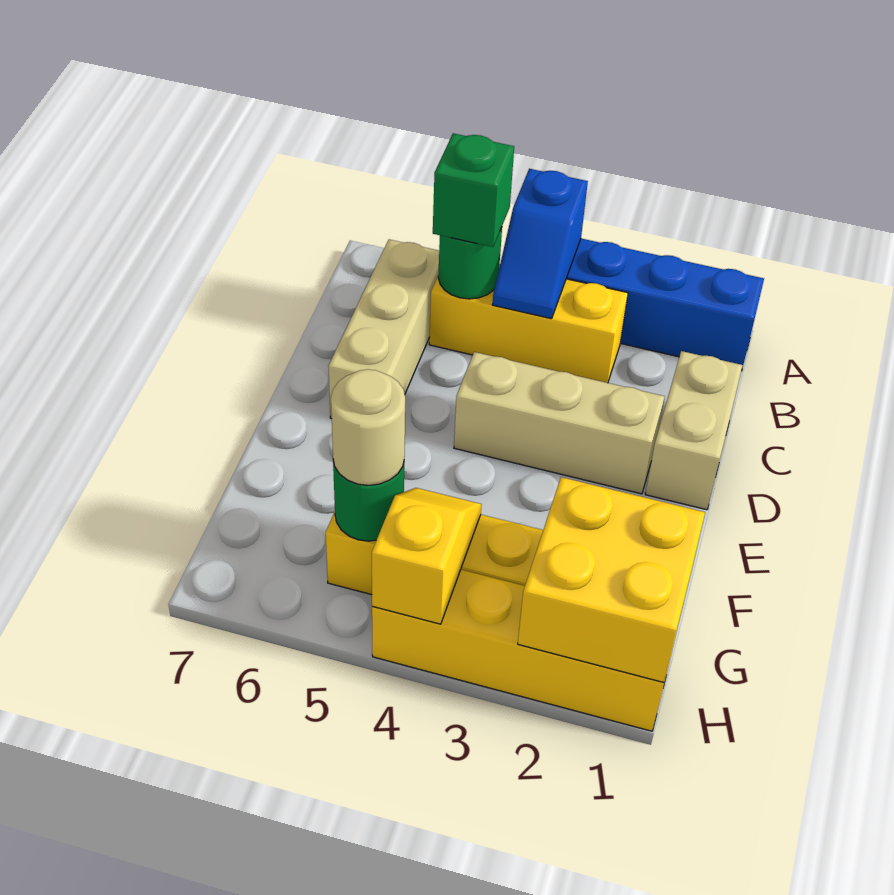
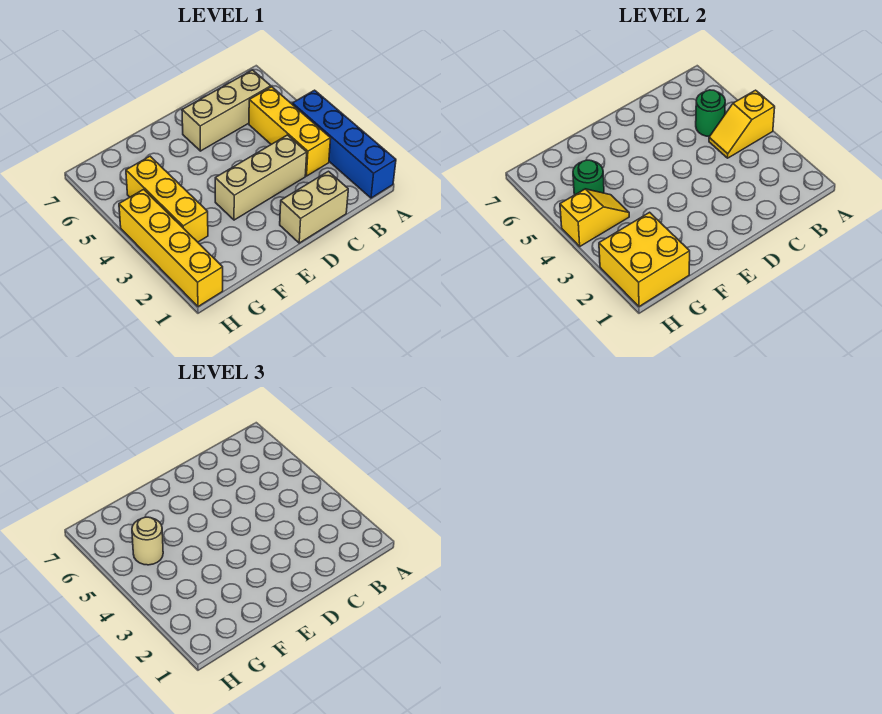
blue 1x2 slope [492,169,588,319] -> yellow 1x2 slope [709,90,775,158]
green 1x1 brick [433,133,514,247] -> none
tan 1x3 brick [454,352,665,494] -> tan 1x3 brick turned to [215,135,307,220]

